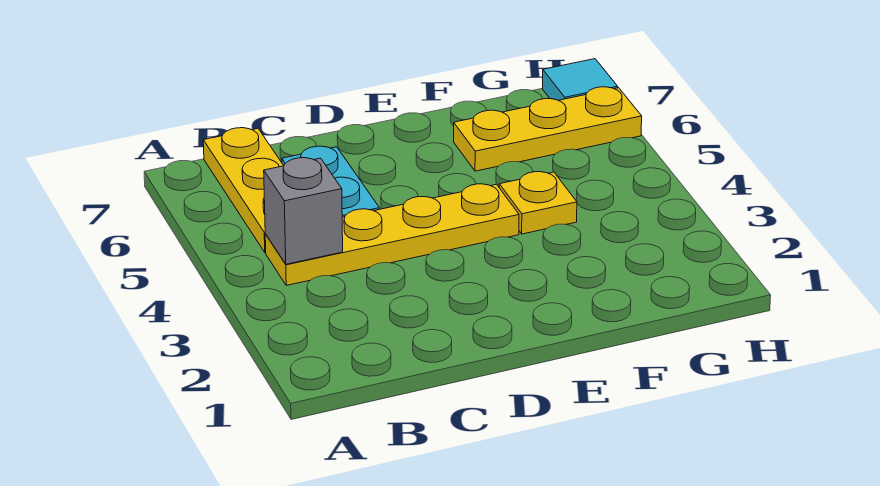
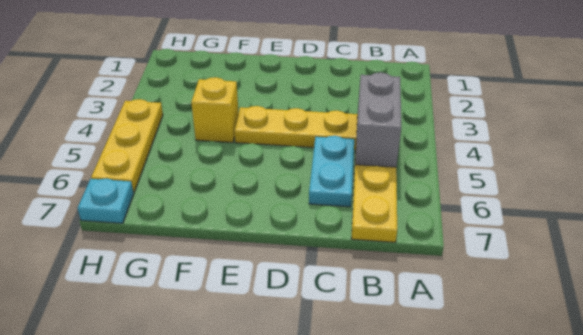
grey 1x1 brick [264,158,343,264] -> grey 1x2 brick [355,73,401,167]
yellow 1x1 plate [499,172,577,234] -> yellow 1x1 brick [191,77,238,143]
yellow 1x3 plate [454,87,642,171] -> yellow 1x3 plate turned to [91,99,163,192]
cyan 1x1 tile [543,59,618,100] -> cyan 1x1 plate [78,178,134,223]

